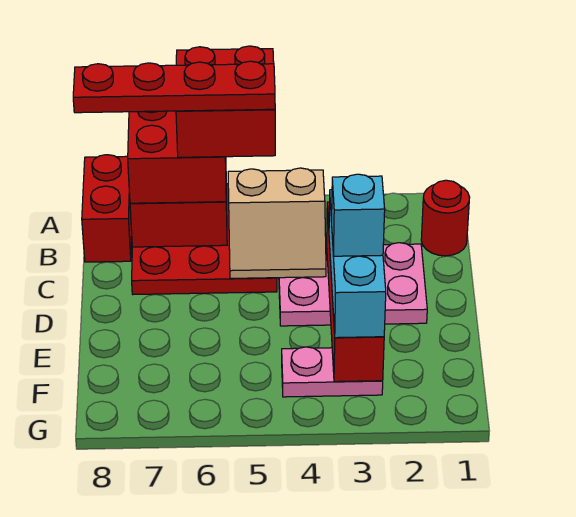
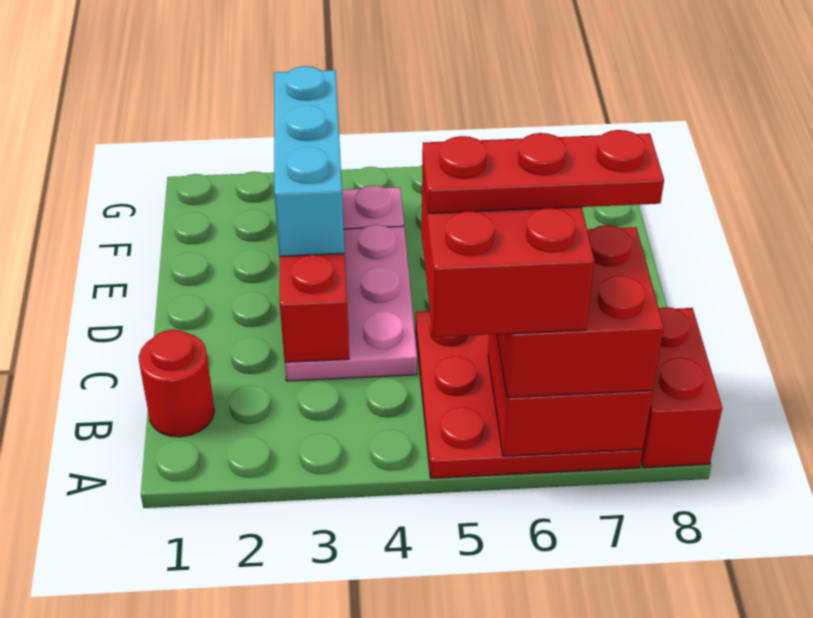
tan 2x2 slope [228,168,326,278] -> none
red 1x4 plate [73,61,275,113] -> red 1x3 plate [422,130,664,214]
pink 2x3 plate [279,243,427,326] -> pink 2x3 plate turned to [285,225,417,381]
cyan 1x1 brick [332,174,385,256] -> none

